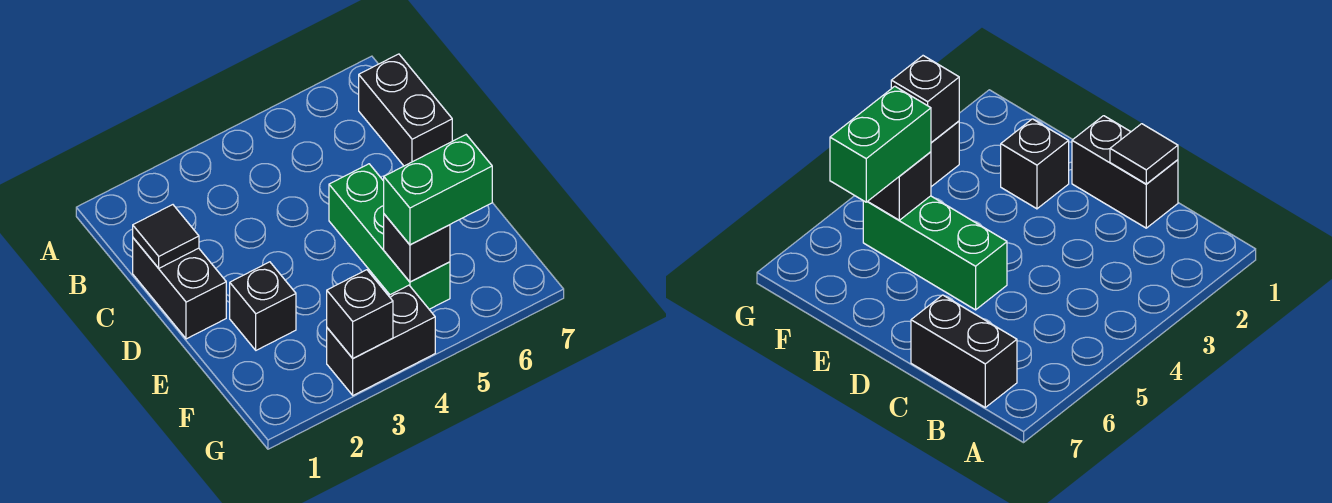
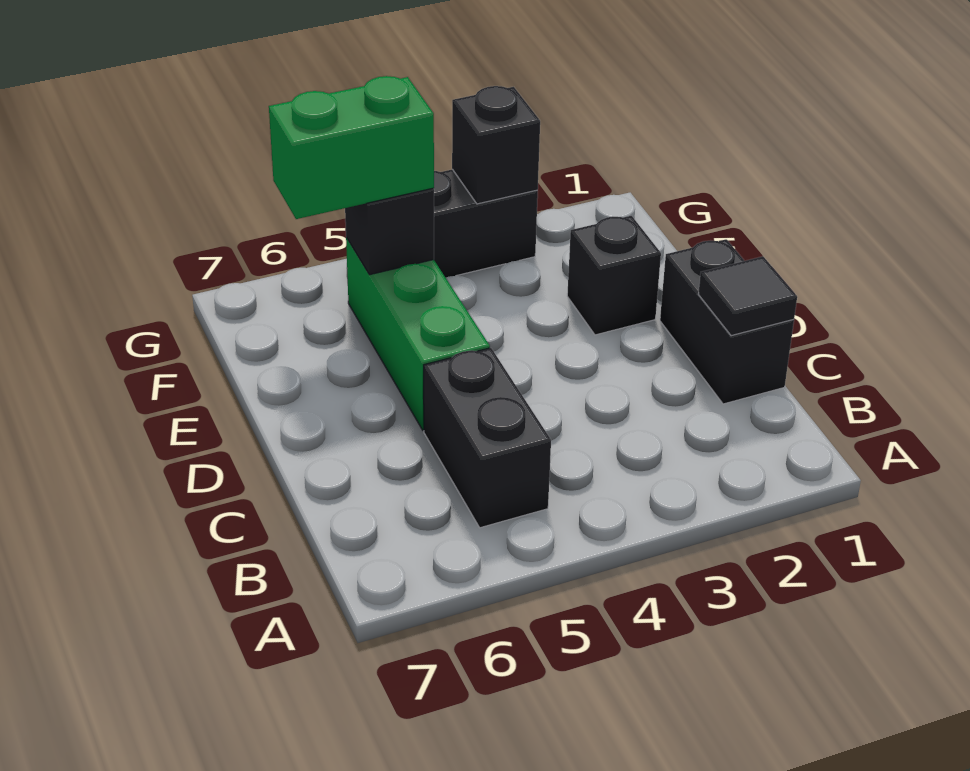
black 1x2 brick [359,54,452,166] -> black 1x2 brick moved to [424,348,551,528]

